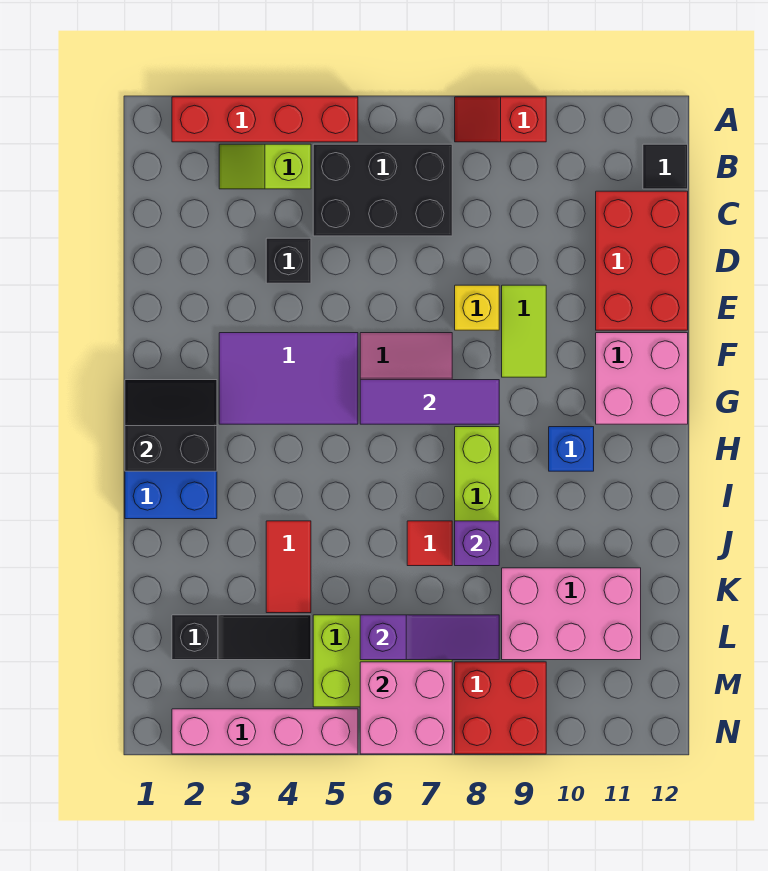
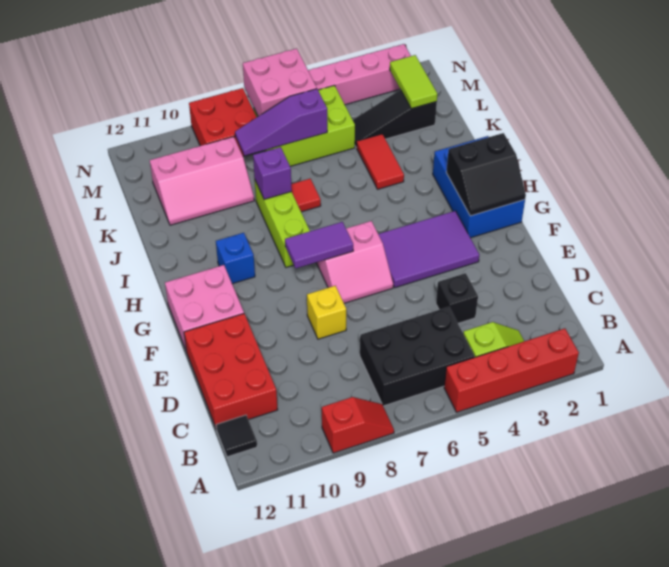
lime 1x2 tile [502,285,546,377] -> lime 1x2 tile moved to [390,55,437,109]
purple 1x3 tile [360,380,499,424] -> purple 1x2 tile [285,222,353,268]
pink 2x3 brick [502,568,641,660] -> pink 2x3 slope [150,137,254,225]

